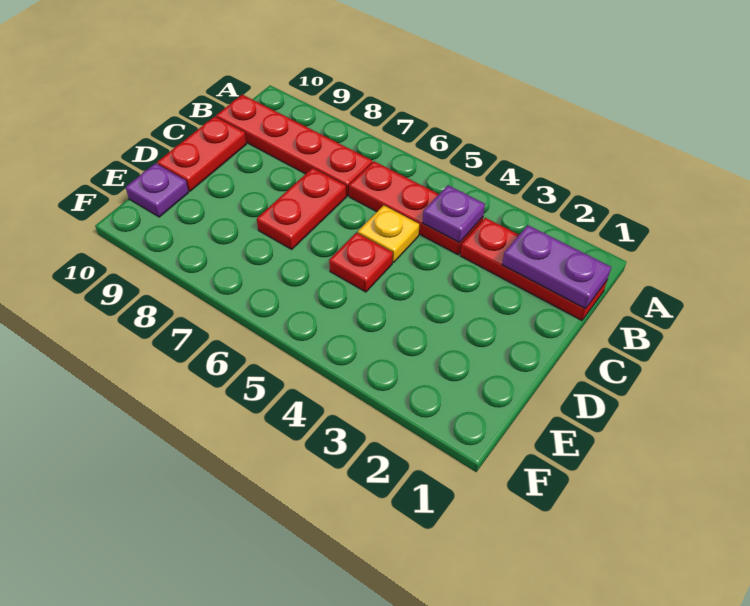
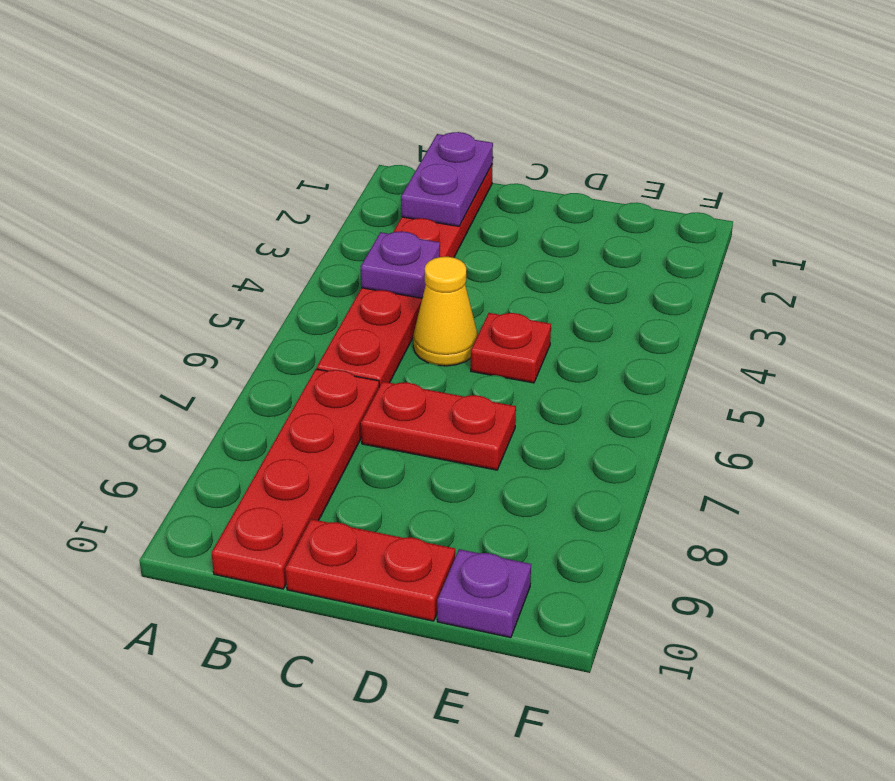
yellow 1x1 plate [358,205,419,262] -> yellow 1x1 cone [413,257,478,366]

